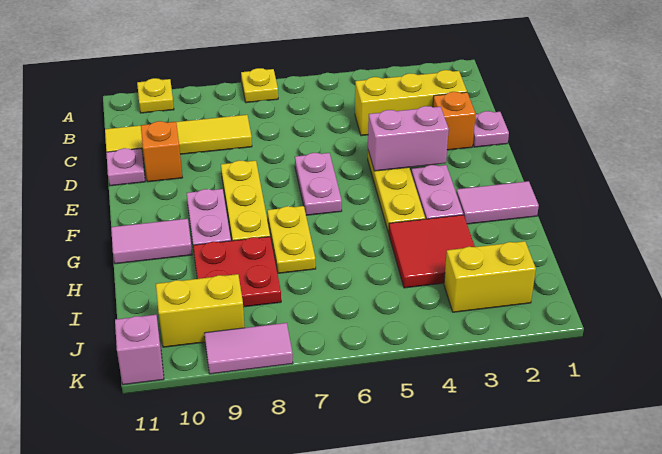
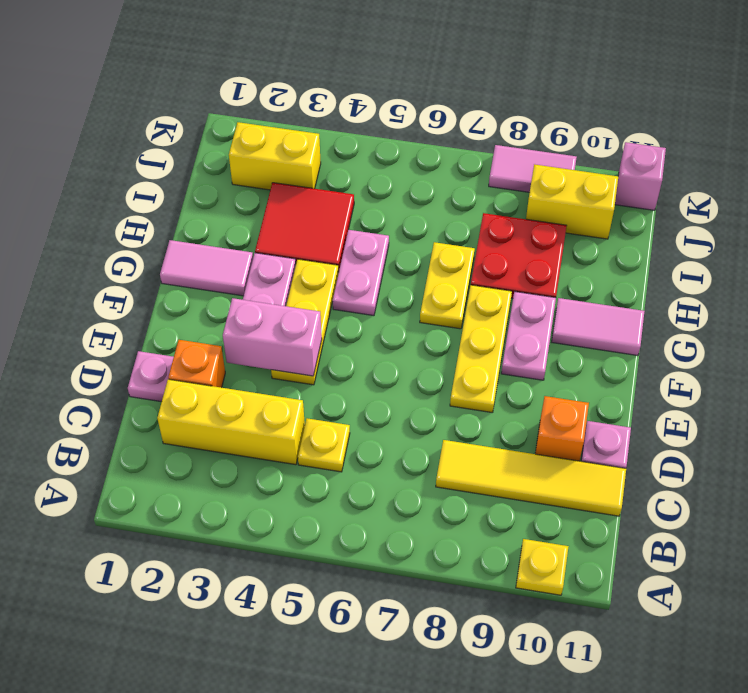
yellow 1x1 plate [241,68,278,103] -> yellow 1x1 plate moved to [298,418,350,472]
pink 1x2 plate [295,153,342,215] -> pink 1x2 plate moved to [333,230,389,316]

